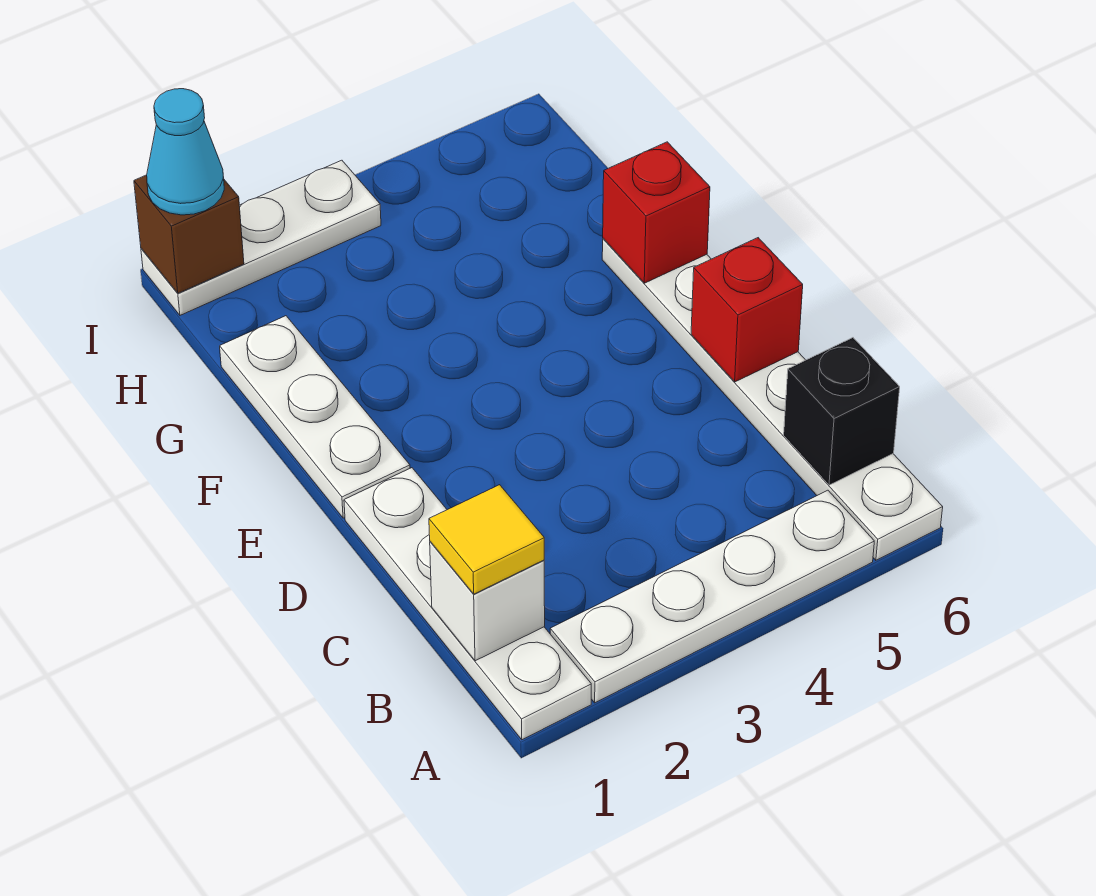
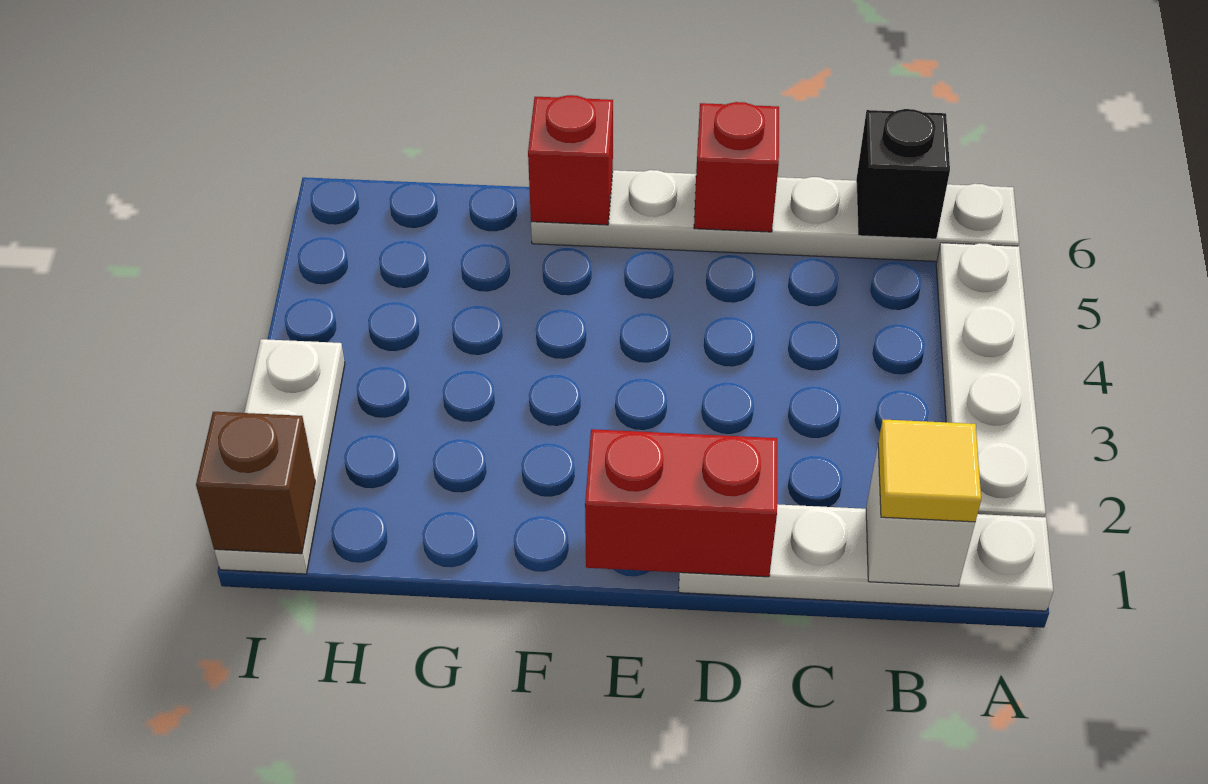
none -> red 1x2 brick [585,429,777,577]
white 1x3 plate [220,316,410,518] -> none
cyan 1x1 cone [147,89,224,215] -> none

